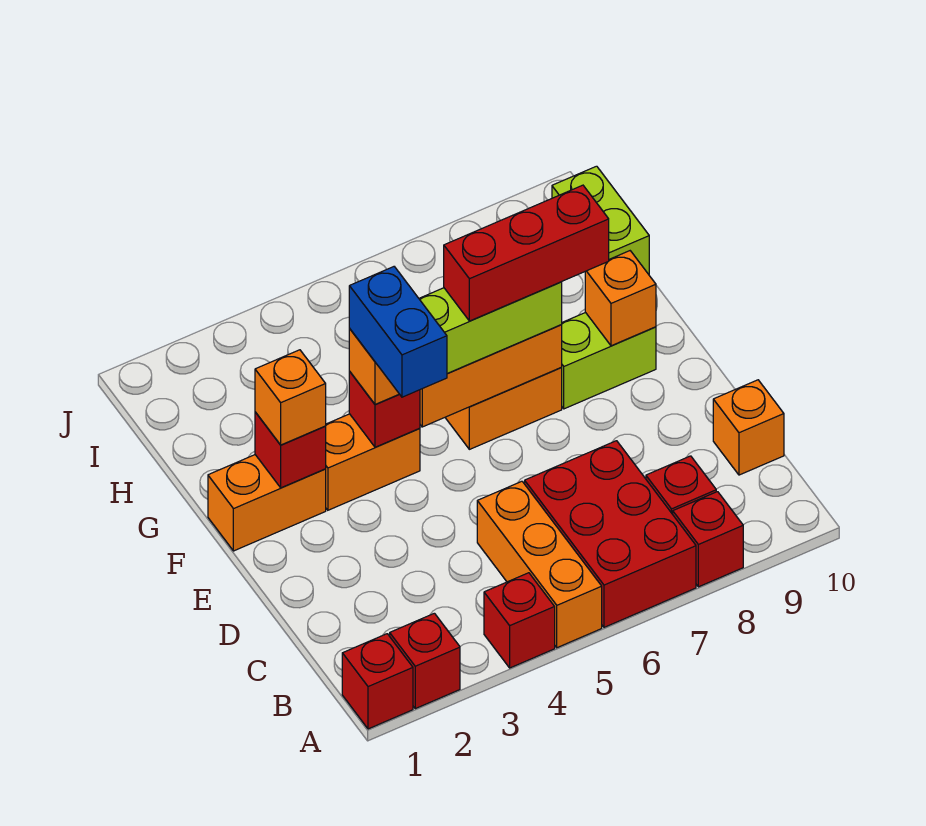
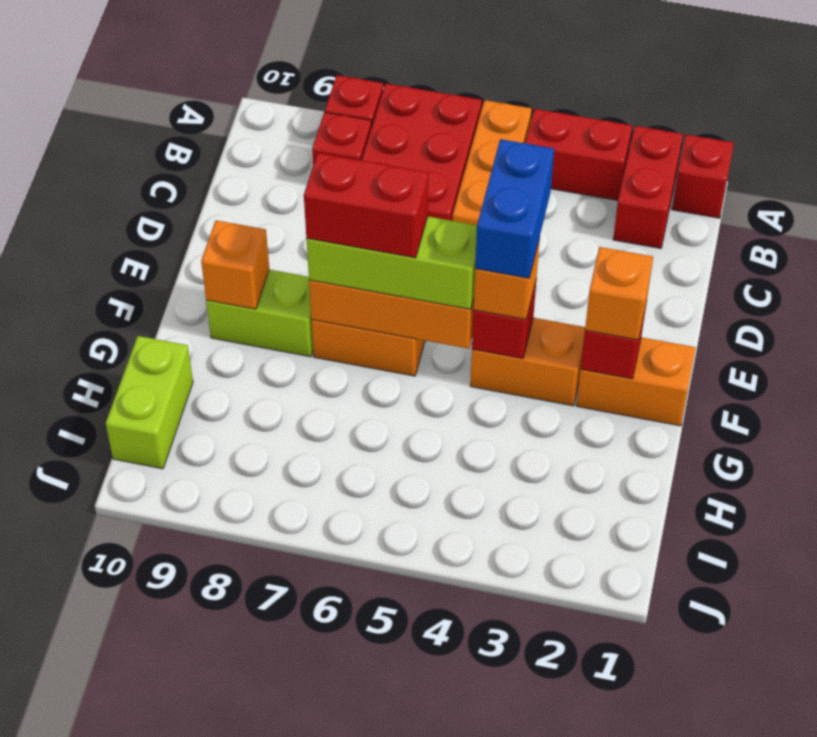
red 1x1 brick [390,613,460,709] -> red 1x2 brick [613,126,683,248]
red 1x1 brick [484,573,555,668] -> red 1x2 brick [525,109,632,200]
orange 1x1 brick [713,380,784,475] -> none
red 1x3 brick [444,185,609,321] -> red 1x2 brick [304,153,428,258]

